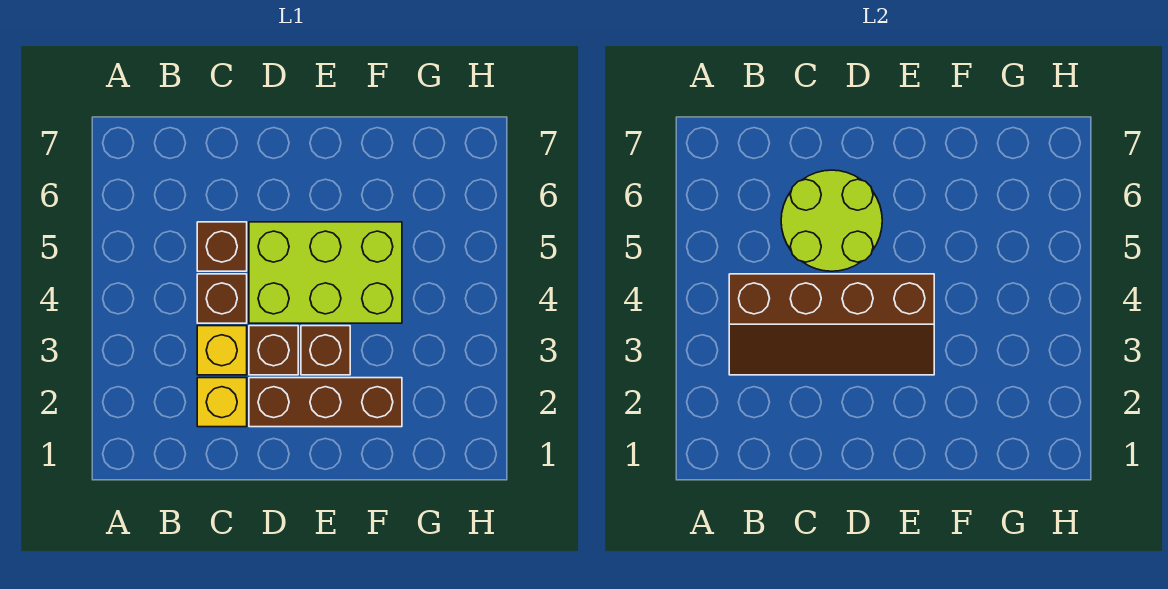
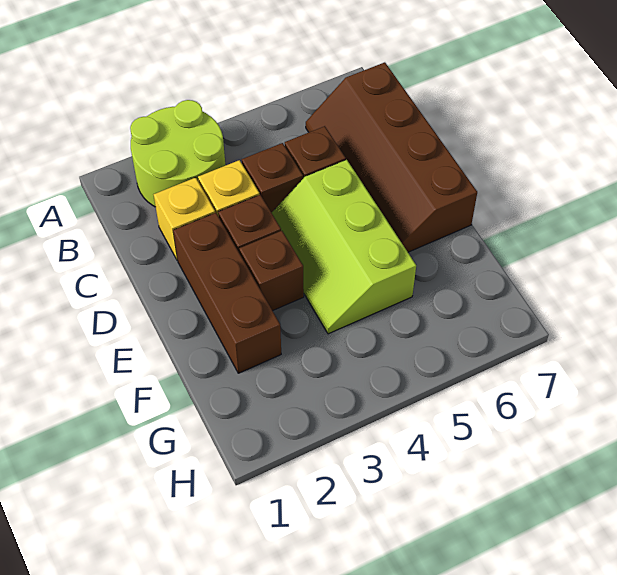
brown 2x4 slope [729,274,934,375] -> brown 2x4 slope moved to [306,62,477,252]
lime 2x2 round brick [781,170,882,271] -> lime 2x2 round brick moved to [130,100,225,207]
lime 2x3 brick [249,222,402,323] -> lime 2x3 slope [272,160,416,334]

